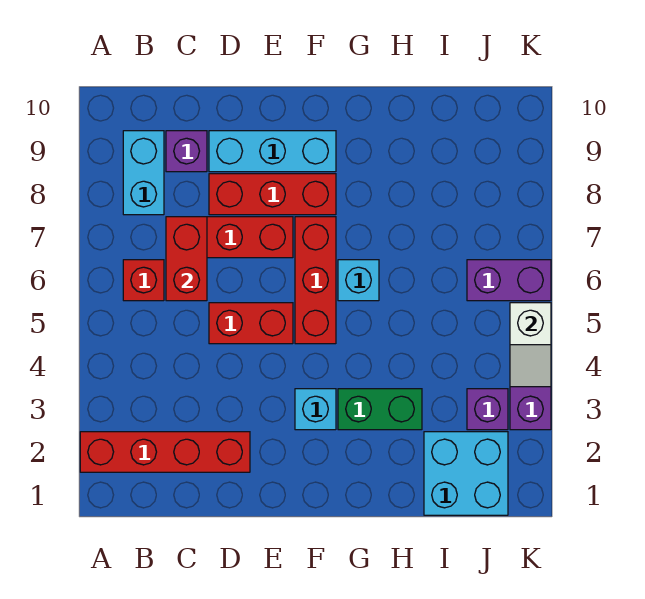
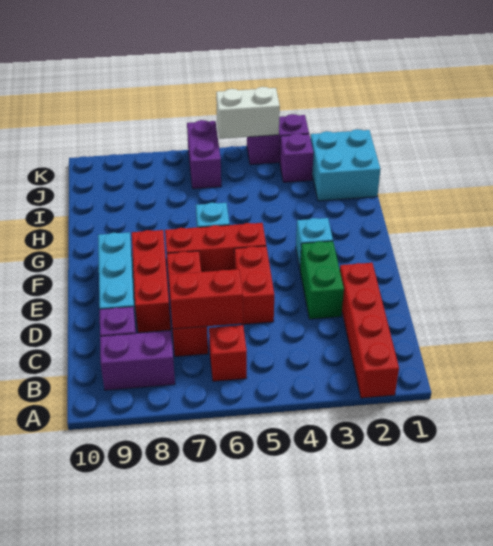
cyan 1x2 brick [123,131,164,215] -> purple 1x2 brick [100,331,175,390]
green 1x2 brick [338,389,422,430] -> green 1x2 brick moved to [300,241,344,319]
white 1x2 slope [510,303,551,387] -> white 1x2 brick [216,87,280,139]

